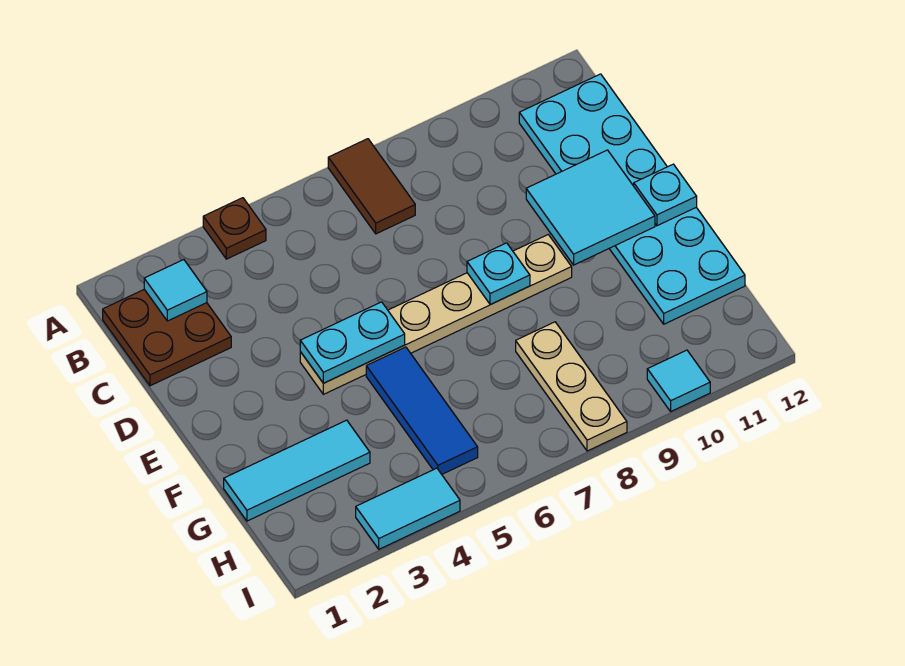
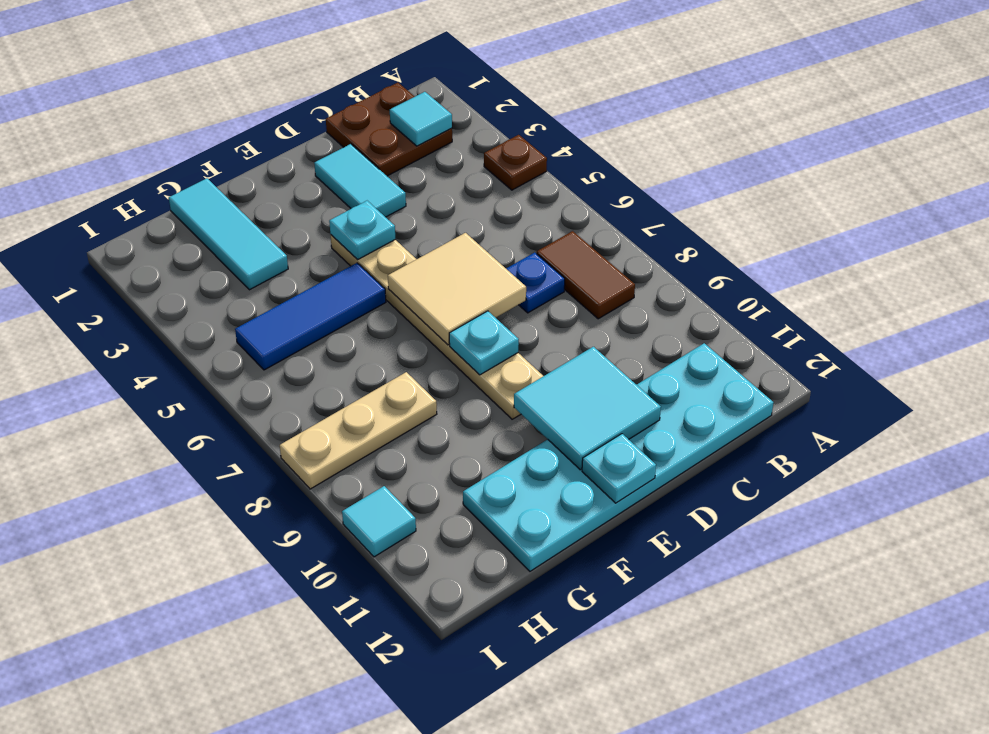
brown 1x2 tile [328,139,415,234] -> brown 1x2 tile turned to [537,231,635,319]
none -> blue 1x1 plate [506,252,565,313]
none -> tan 2x2 tile [388,233,526,345]
cyan 1x2 plate [300,302,405,383] -> cyan 1x1 plate [329,201,395,260]
cyan 1x2 tile [356,468,460,549] -> cyan 1x2 tile moved to [314,144,406,217]

